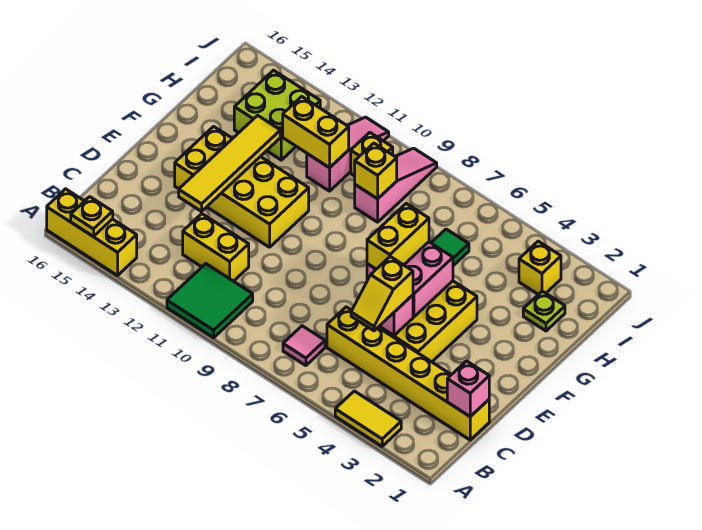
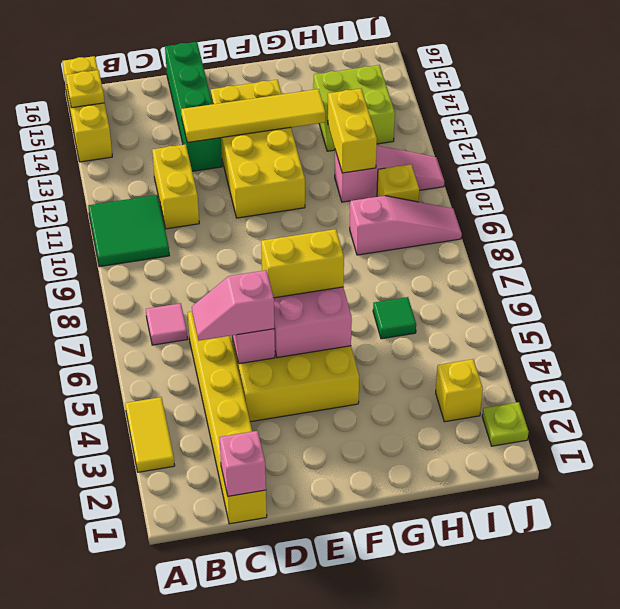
yellow 1x2 slope [351,257,413,331] -> pink 1x2 slope [192,270,274,341]
none -> green 1x4 brick [165,42,222,171]
lime 1x1 plate [523,291,565,331] -> lime 1x1 plate moved to [482,402,529,446]
yellow 1x1 brick [355,143,397,199] -> none

